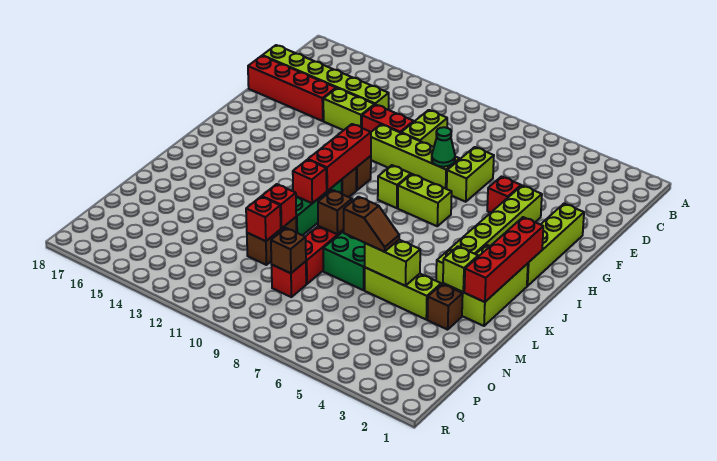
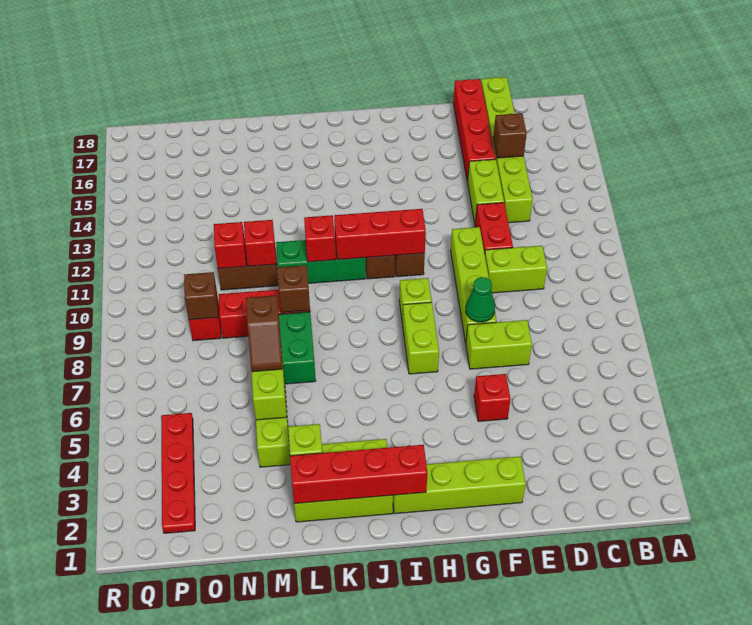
lime 1x6 brick [436,185,542,284] -> none
brown 1x1 brick [427,284,463,330] -> brown 1x1 brick moved to [493,113,527,158]
none -> red 1x4 plate [161,413,195,533]

